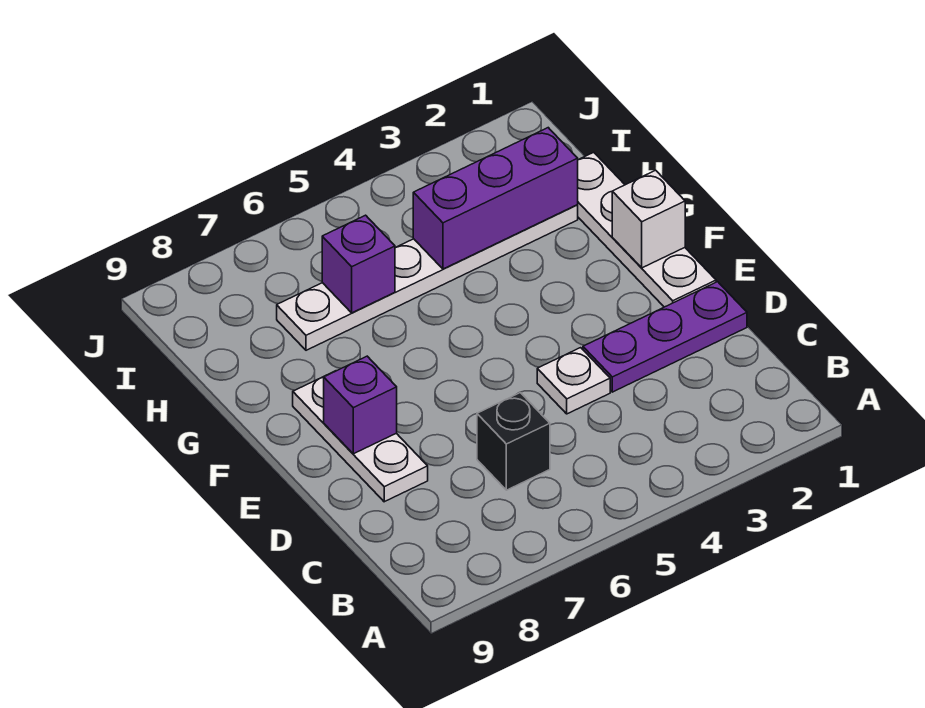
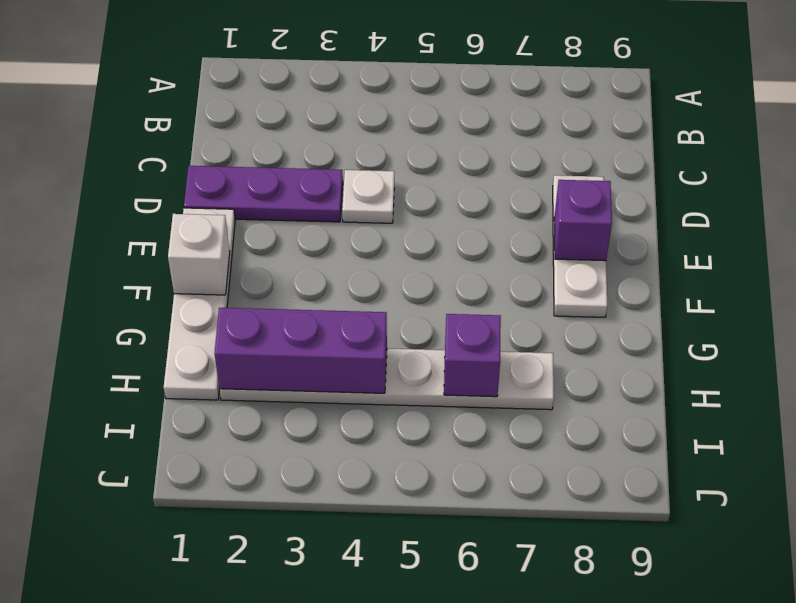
black 1x1 brick [477,393,550,490] -> none

